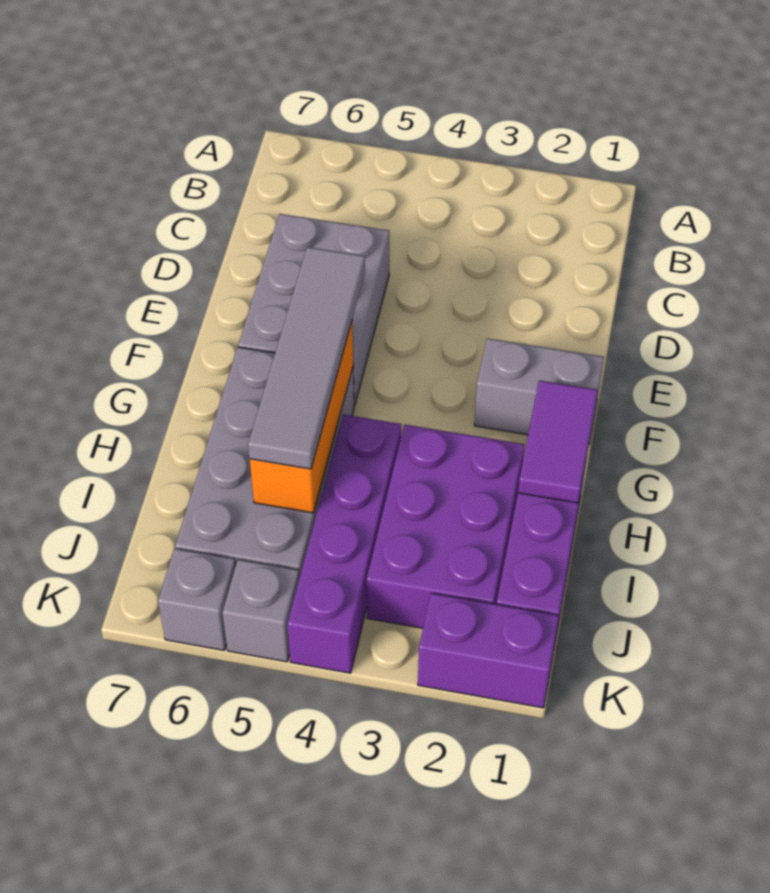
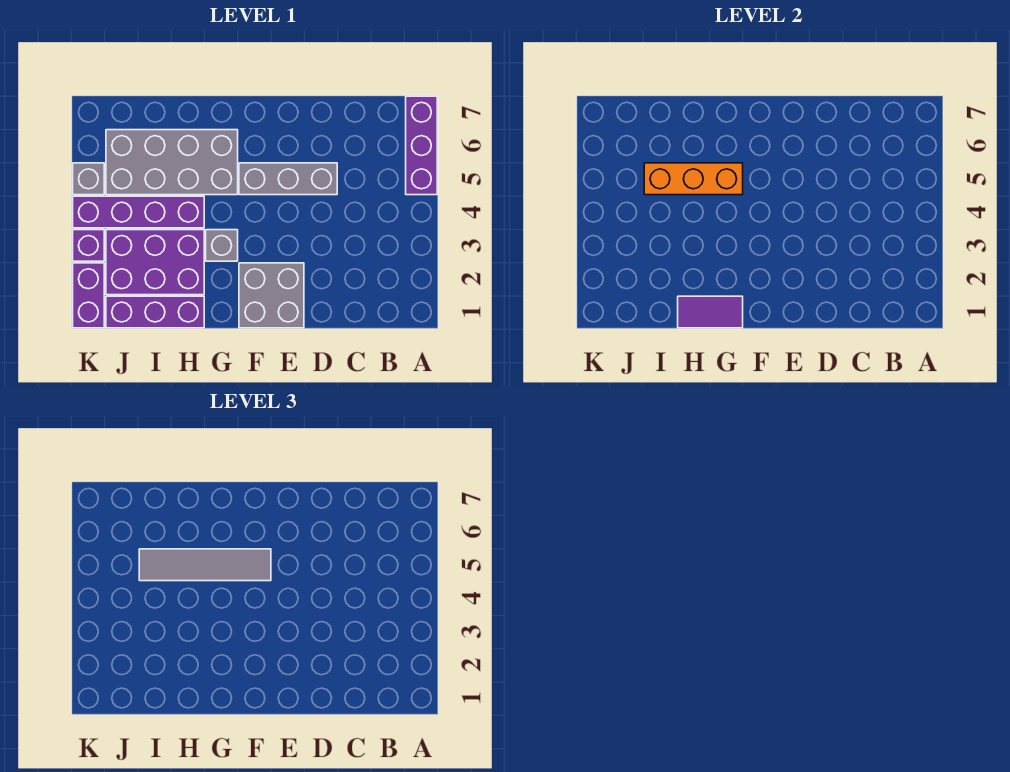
none -> purple 1x3 brick [406,96,437,195]
grey 2x3 brick [238,214,389,406] -> grey 1x3 brick [239,163,337,195]
grey 1x2 brick [474,338,604,444] -> grey 2x2 brick [239,263,304,328]
none -> purple 1x1 brick [73,230,104,261]
grey 1x1 brick [158,548,236,650] -> grey 1x1 brick moved to [206,230,238,261]

